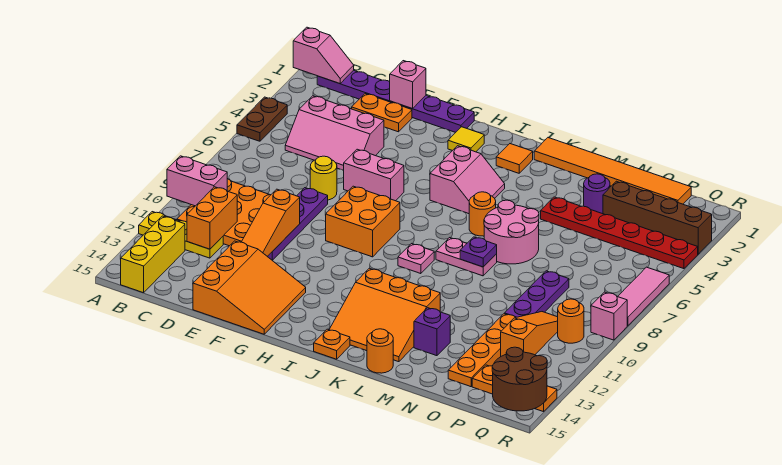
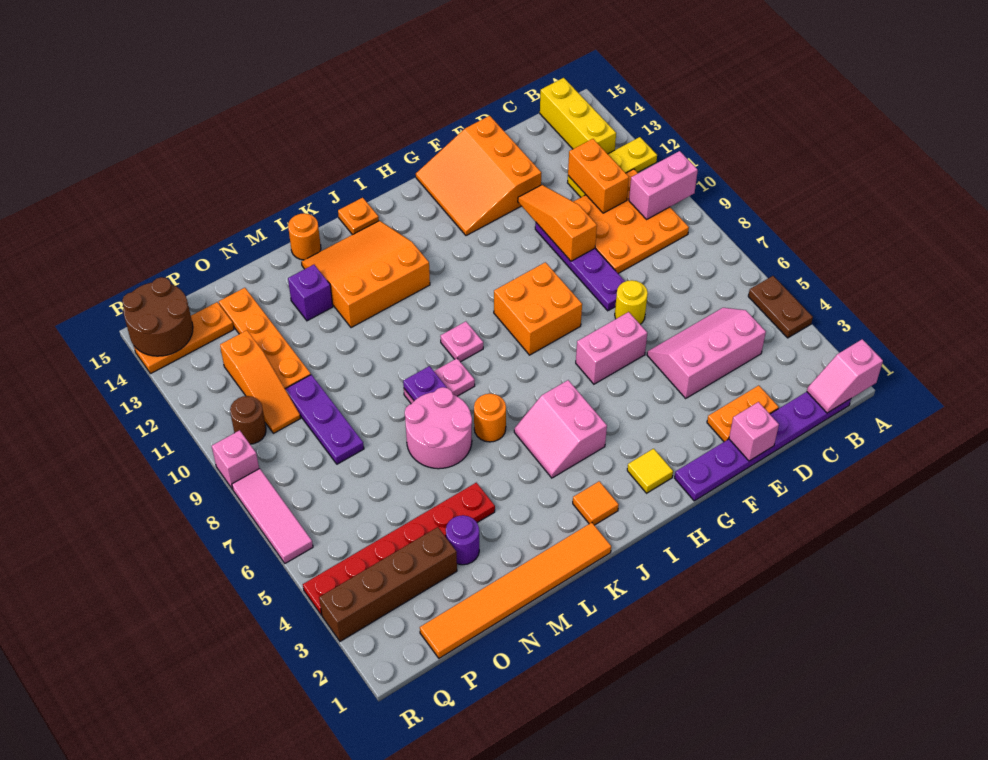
orange 1x1 round brick [558,299,584,343] -> brown 1x1 round brick [230,396,266,444]

